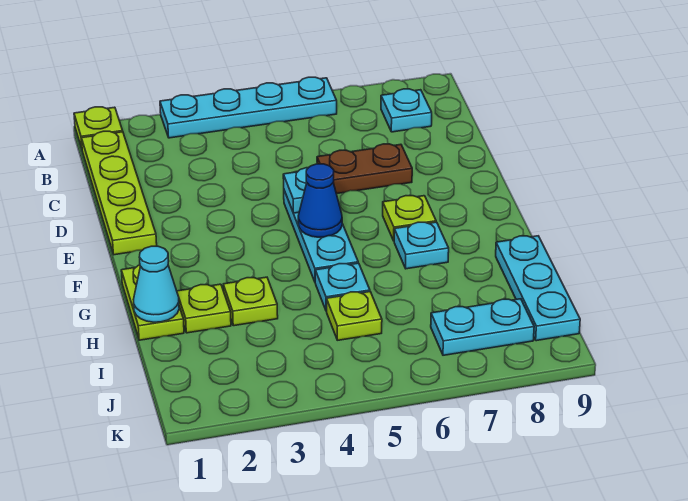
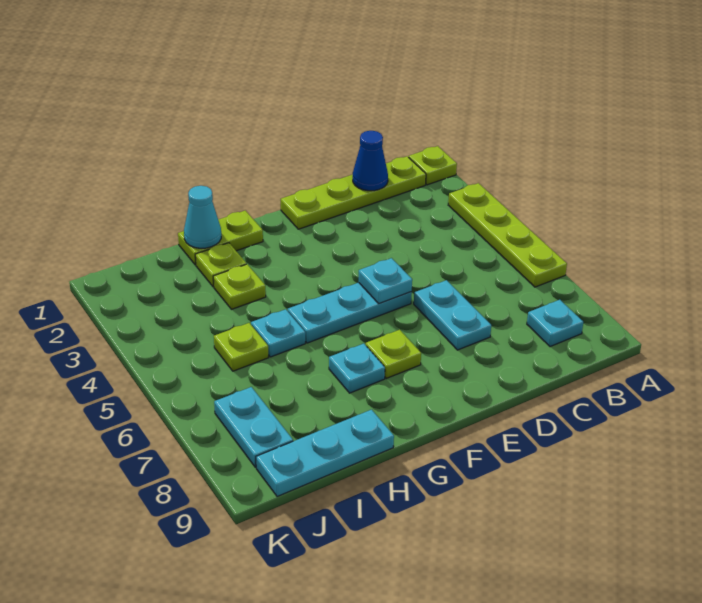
cyan 1x4 plate [160,77,337,138] -> lime 1x4 plate [448,183,567,287]
brown 1x2 plate [317,144,412,194] -> cyan 1x2 plate [414,280,491,350]
blue 1x1 cone [298,164,342,237] -> blue 1x1 cone moved to [353,131,388,191]

